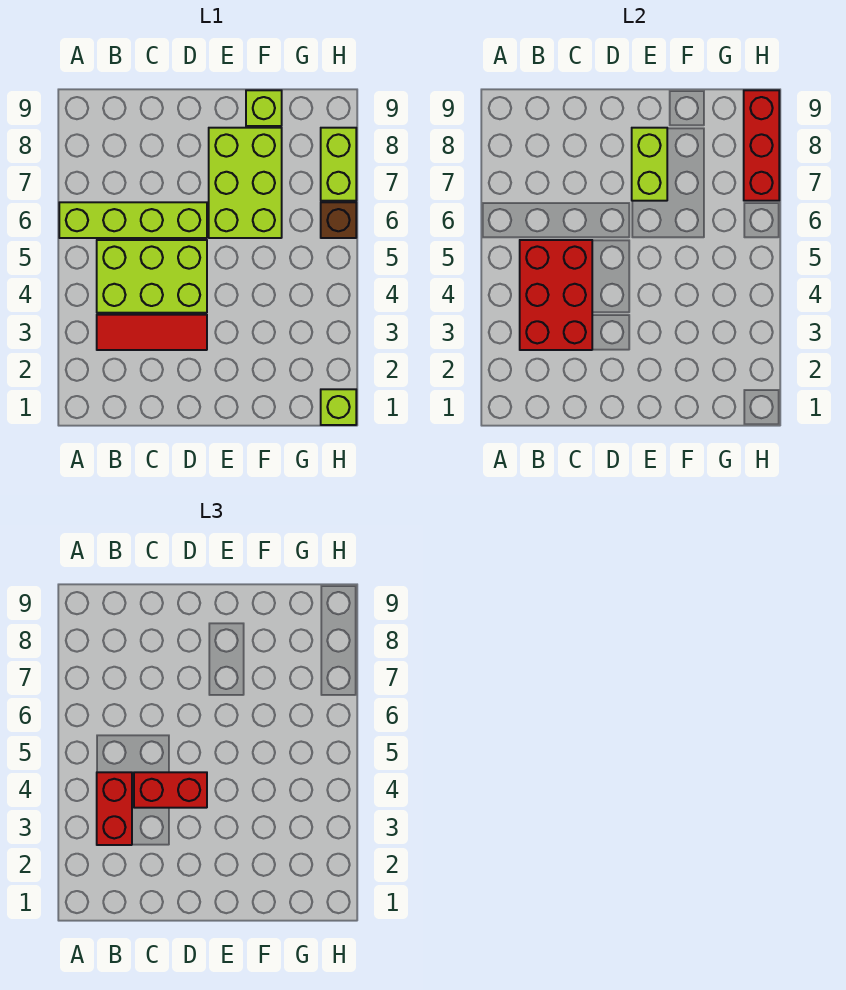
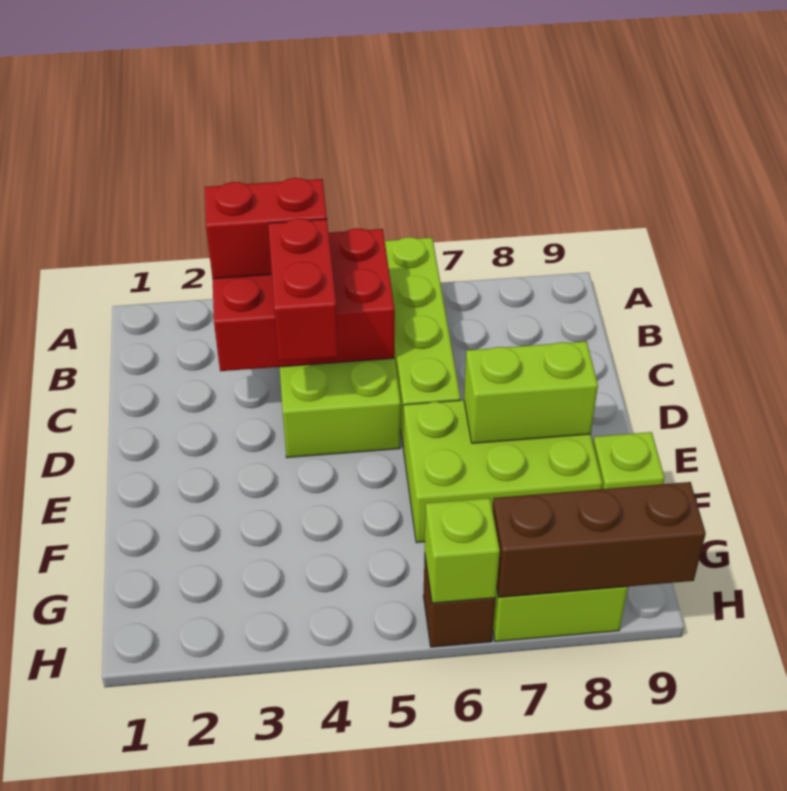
red 1x3 tile [97,315,207,350] -> none
lime 1x1 brick [321,389,356,425] -> lime 1x1 brick moved to [425,498,500,603]
red 1x3 brick [744,90,779,201] -> brown 1x3 brick [492,482,706,597]

